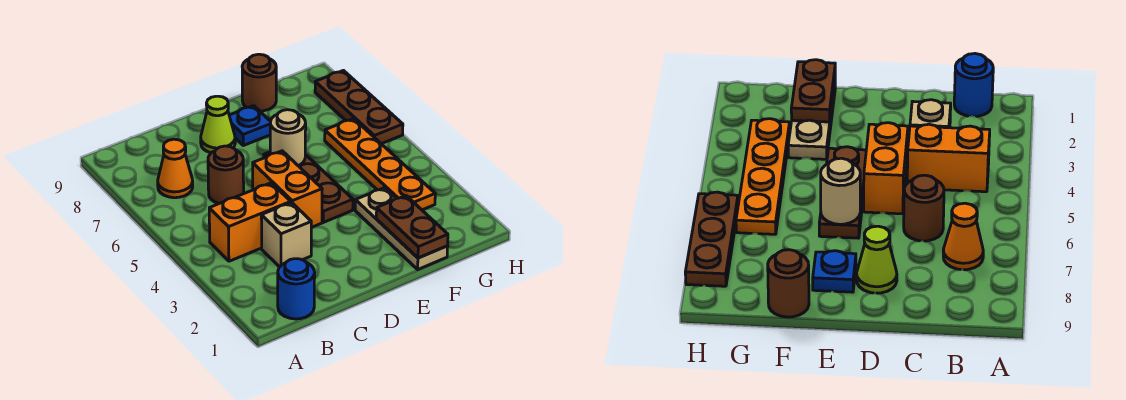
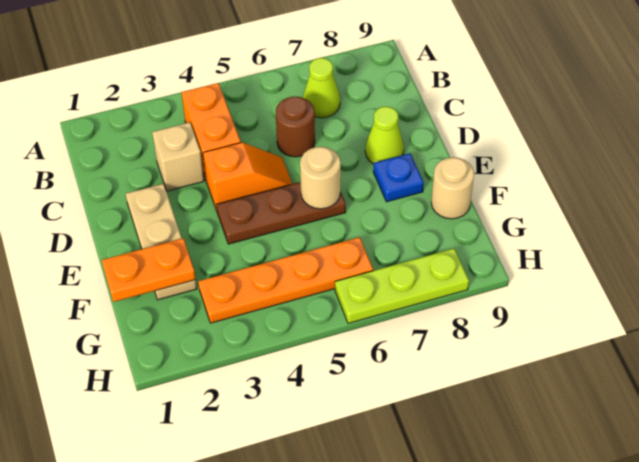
blue 1x1 round brick [278,259,315,319] -> none
orange 1x1 cone [158,139,193,198] -> lime 1x1 cone [303,58,340,118]
orange 1x2 brick [253,151,322,227] -> orange 1x2 slope [203,143,292,211]
tan 1x3 plate [355,188,448,269] -> tan 1x3 plate turned to [126,184,197,300]
brown 1x2 plate [376,196,448,258] -> orange 1x2 plate [102,238,196,302]
brown 1x1 round brick [242,54,276,111] -> tan 1x1 round brick [431,157,474,219]
brown 1x3 plate [315,71,403,144] -> lime 1x3 plate [335,249,469,323]

